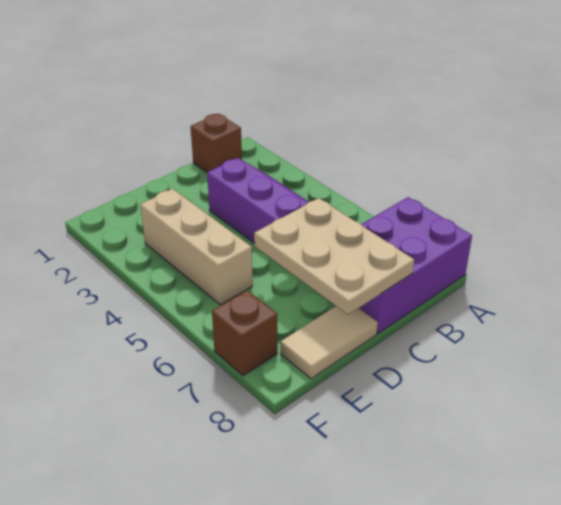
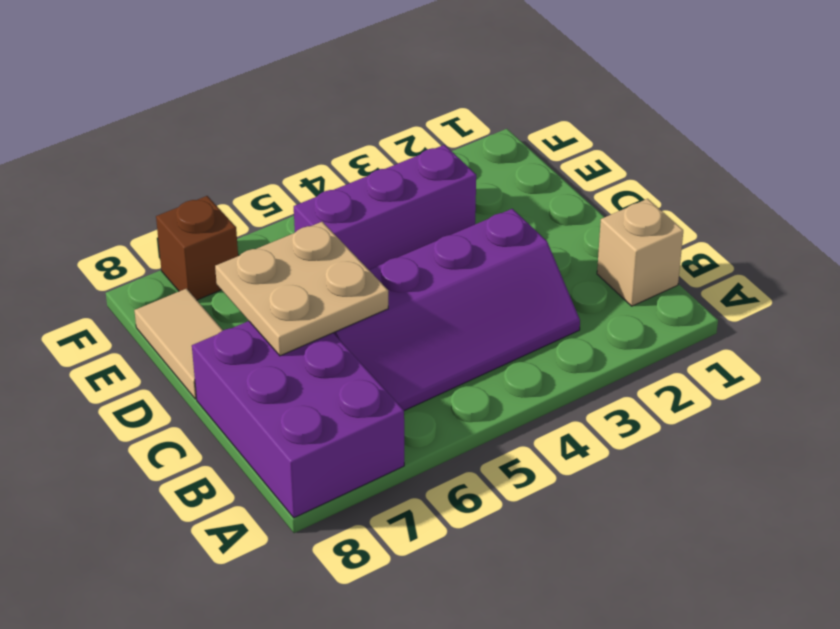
brown 1x1 brick [191,114,242,172] -> tan 1x1 brick [597,199,683,306]
tan 2x3 plate [254,198,414,315] -> tan 2x2 plate [215,222,388,356]
tan 1x3 brick [140,189,253,305] -> purple 1x3 brick [294,145,476,270]

